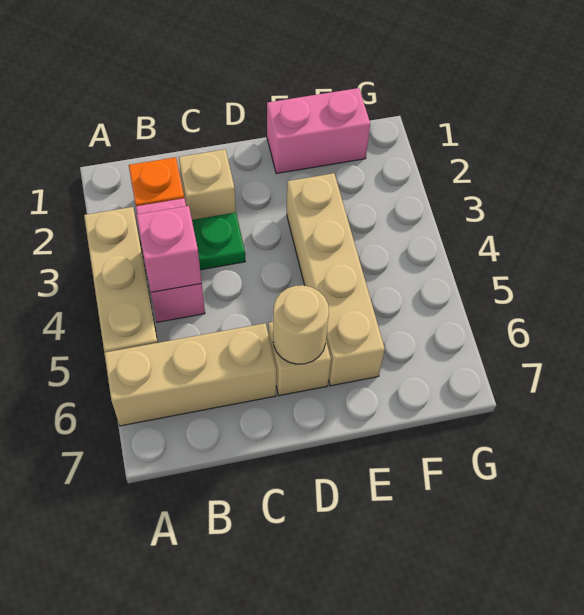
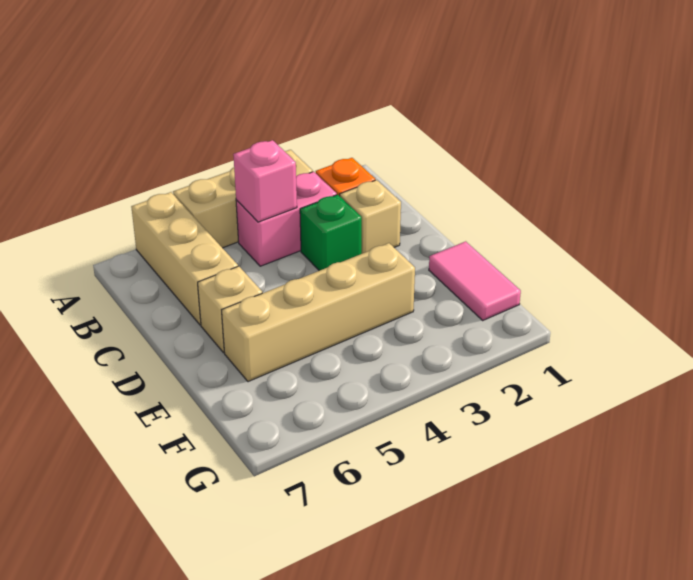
green 1x1 plate [192,213,245,270] -> green 1x1 brick [300,195,362,271]
tan 1x1 round brick [273,285,329,364] -> none
pink 1x2 brick [267,88,370,174] -> pink 1x2 tile [429,241,521,320]

